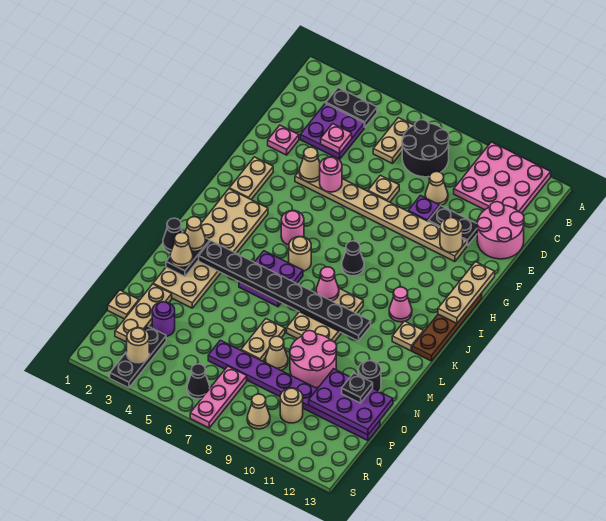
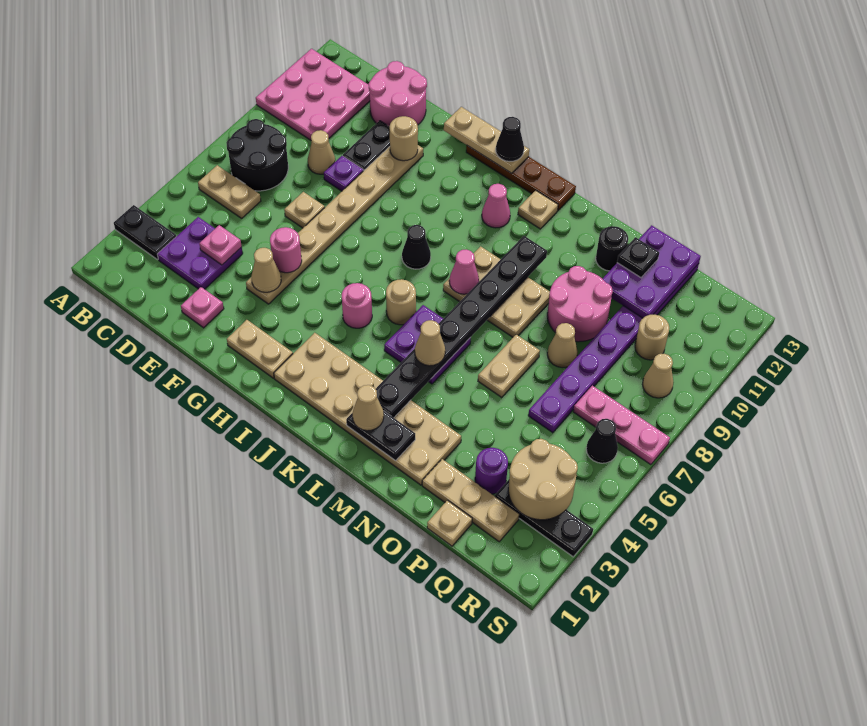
black 1x2 plate [326,88,377,127] -> black 1x2 plate turned to [114,205,176,260]
black 1x1 cone [163,218,183,253] -> black 1x1 cone moved to [496,117,524,161]
tan 1x1 cone [170,233,193,267] -> tan 1x1 cone moved to [415,320,445,366]
tan 1x2 plate [241,319,285,361] -> tan 1x2 plate turned to [478,335,540,397]
tan 1x1 round brick [127,328,149,363] -> tan 2x2 round brick [508,439,578,520]

